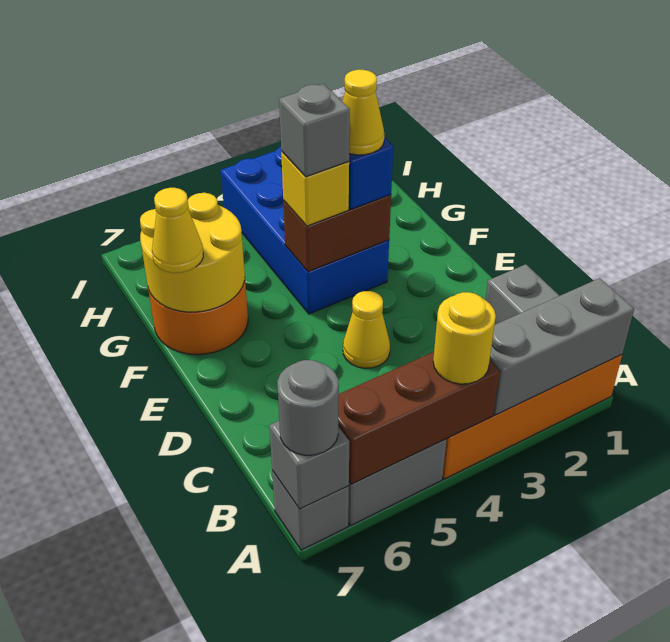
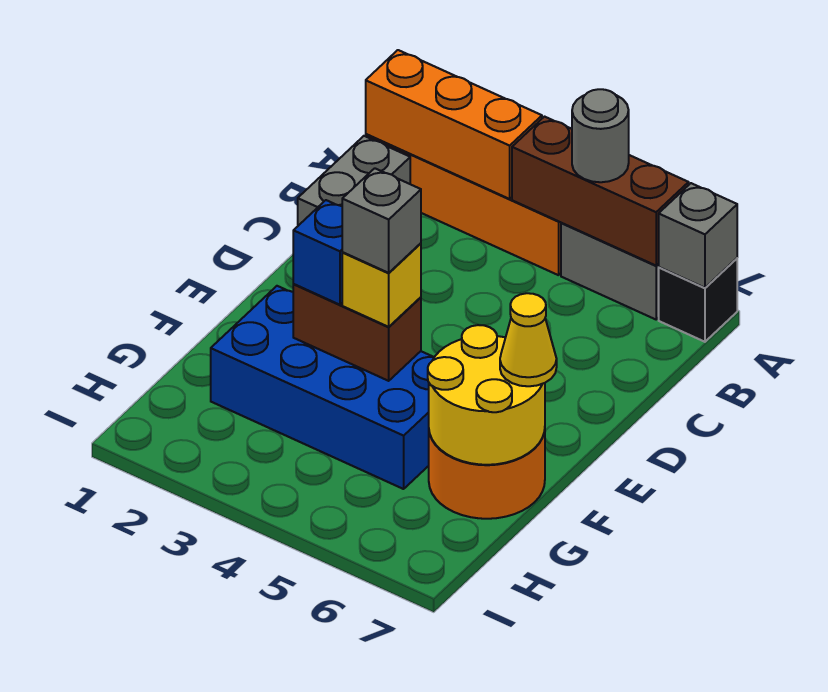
grey 1x3 brick [490,278,634,415] -> orange 1x3 brick [366,50,542,199]
yellow 1x1 round brick [433,292,496,384] -> none
grey 1x1 brick [272,471,349,550] -> black 1x1 brick [659,258,737,342]
grey 1x1 round brick [277,360,339,455] -> grey 1x1 round brick moved to [572,89,629,182]
yellow 1x1 cone [343,291,390,368] -> none
blue 2x4 brick [221,147,389,314] -> blue 2x4 brick turned to [211,286,434,489]
yellow 1x1 cone [343,70,384,155] -> none

